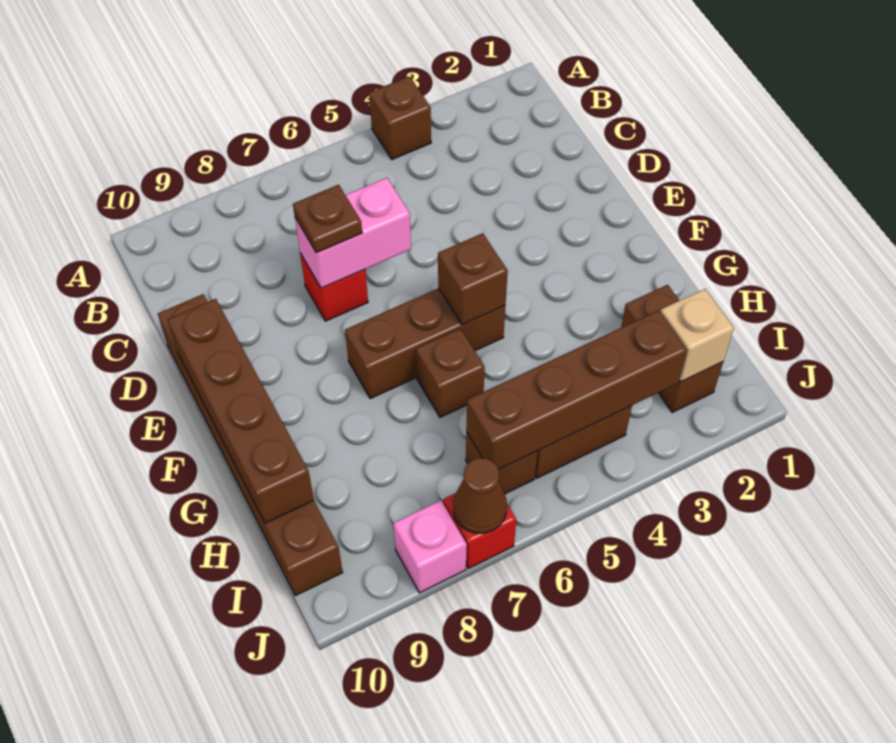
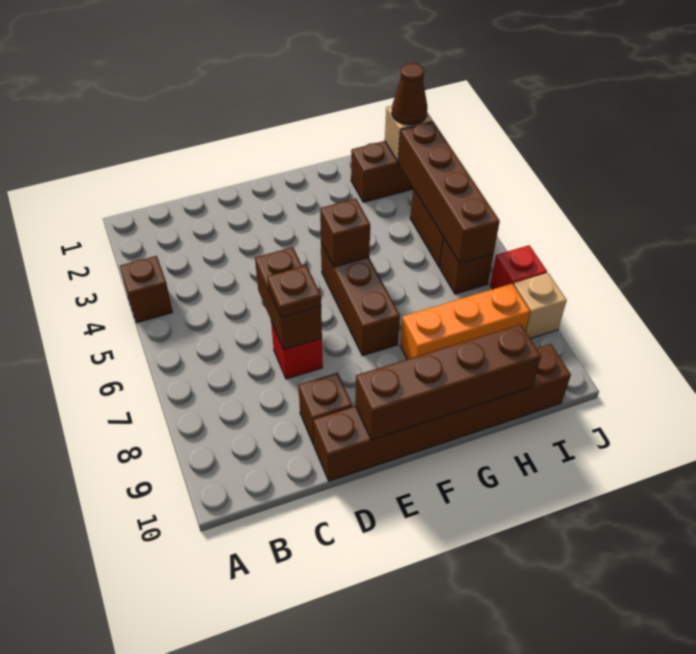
pink 1x2 brick [295,178,411,288] -> brown 1x2 brick [255,247,322,350]
brown 1x1 brick [416,328,485,417] -> brown 1x1 brick moved to [299,373,353,445]
none -> orange 1x3 brick [400,284,530,359]
brown 1x1 cone [453,458,507,533] -> brown 1x1 cone moved to [392,63,427,125]
pink 1x1 brick [393,500,467,593] -> tan 1x1 brick [514,273,567,339]

